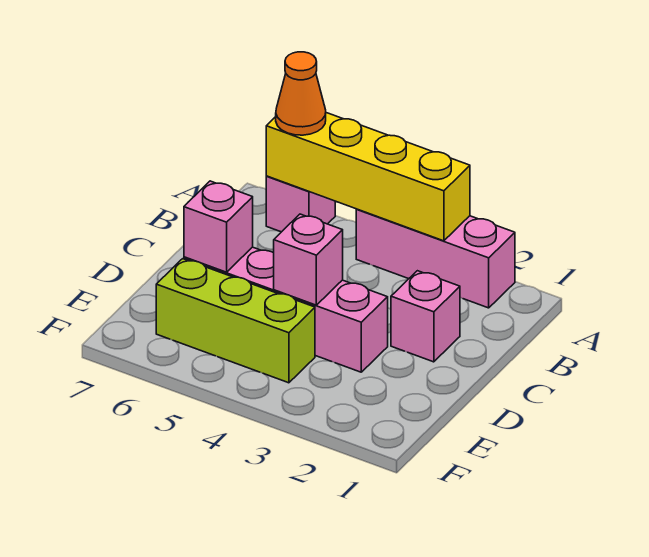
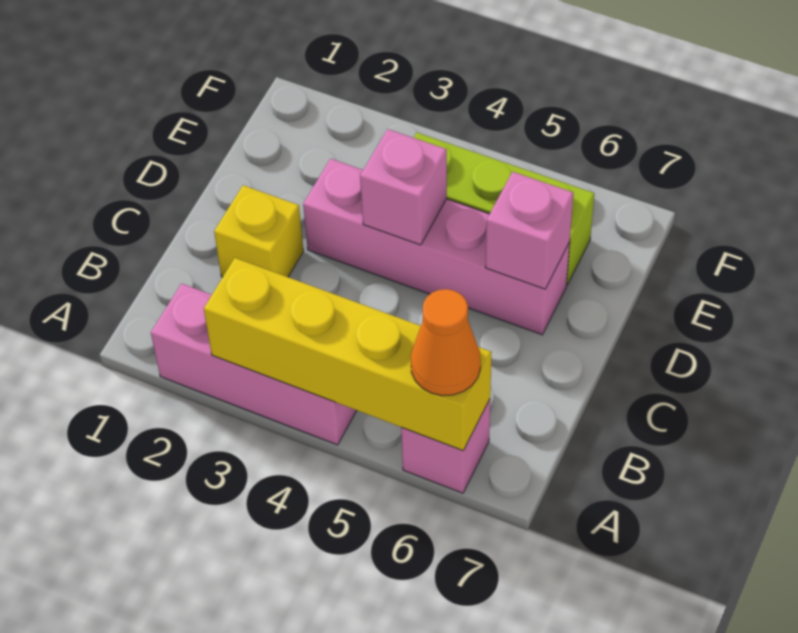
pink 1x1 brick [391,271,460,362] -> yellow 1x1 brick [214,185,303,277]

